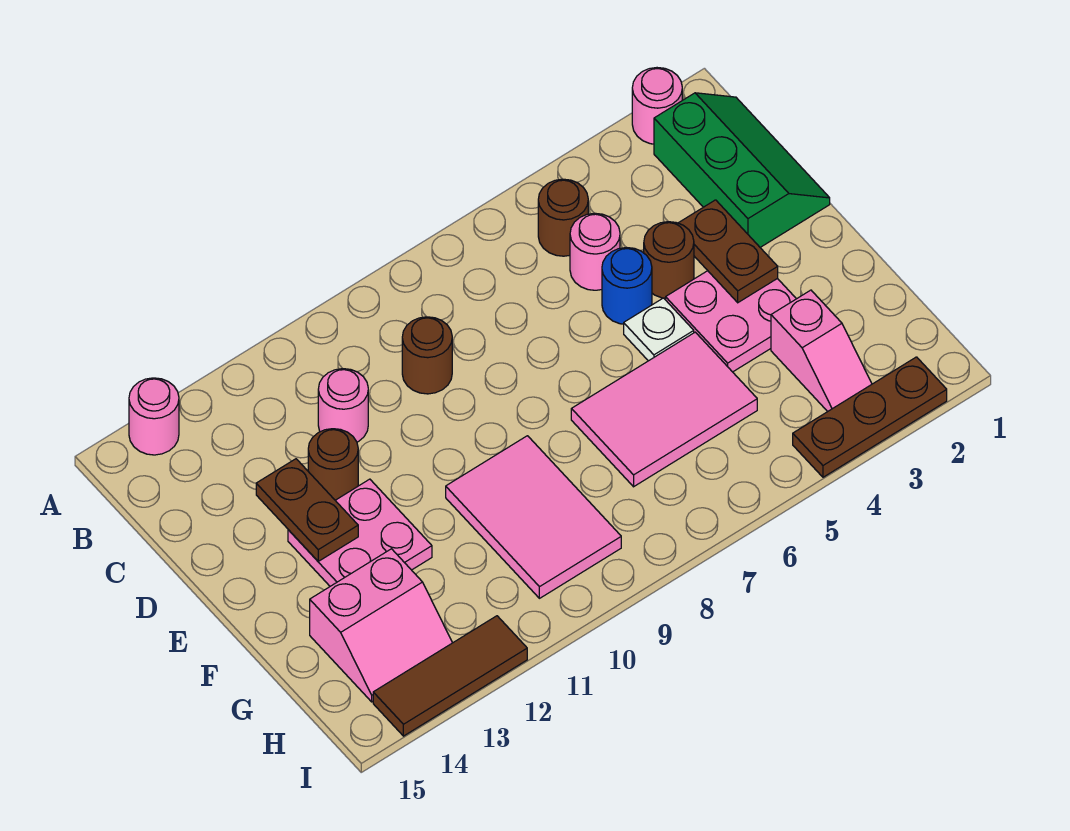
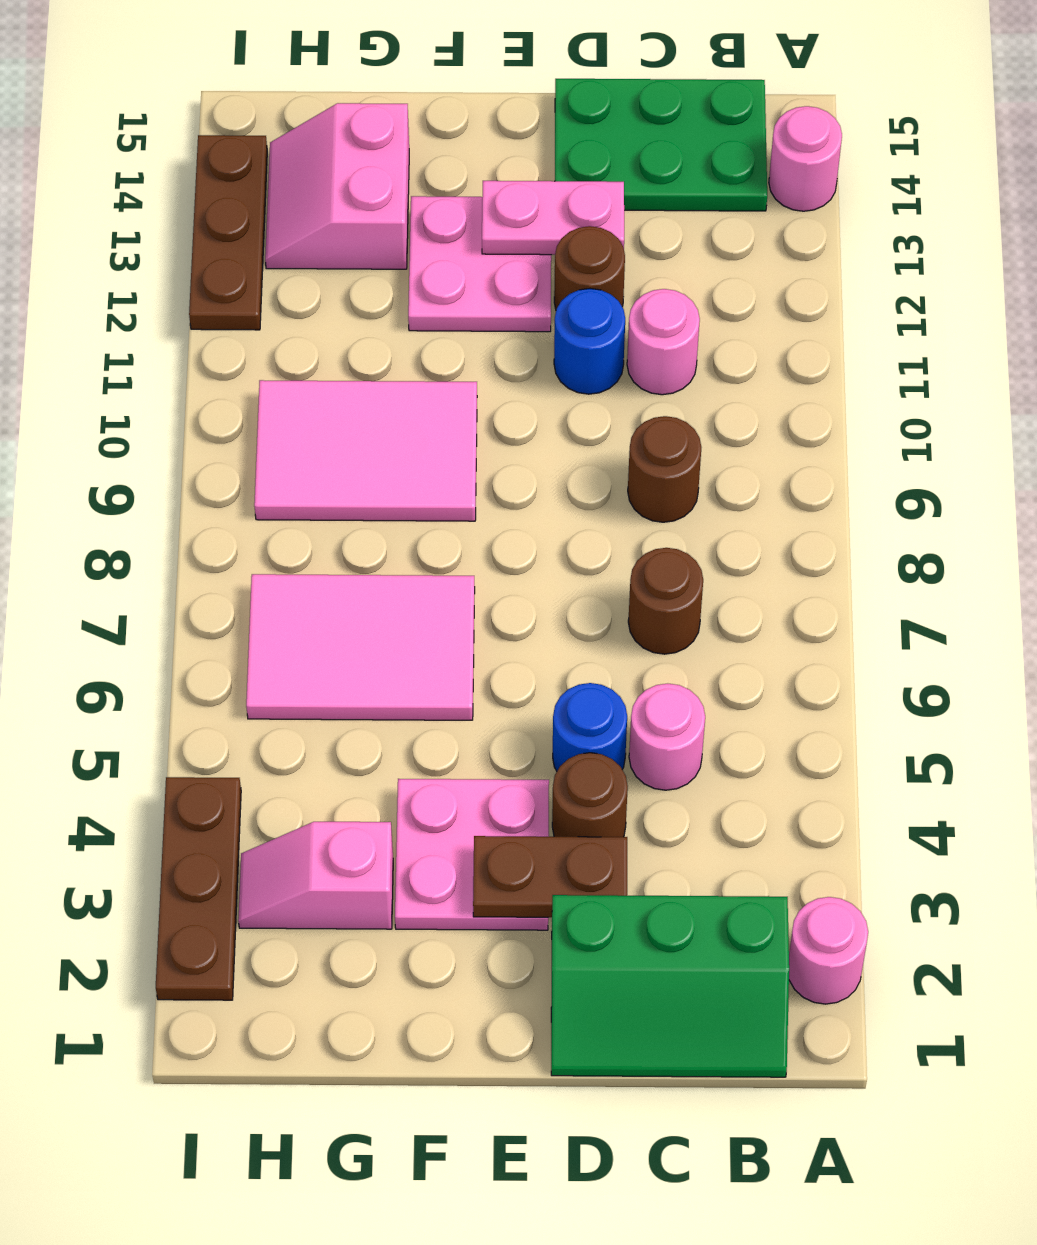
brown 1x1 round brick [538,179,588,256] -> brown 1x1 round brick moved to [628,548,703,654]
none -> green 2x3 plate [555,79,767,211]
none -> blue 1x1 round brick [554,289,625,394]
brown 1x2 plate [256,459,358,561] -> pink 1x2 plate [482,181,624,255]
white 1x1 plate [624,298,694,361] -> none
pink 2x3 tile [571,332,757,487] -> pink 2x3 tile turned to [246,574,475,720]
brown 1x3 tile [373,616,527,736] -> brown 1x3 plate [189,135,267,330]

